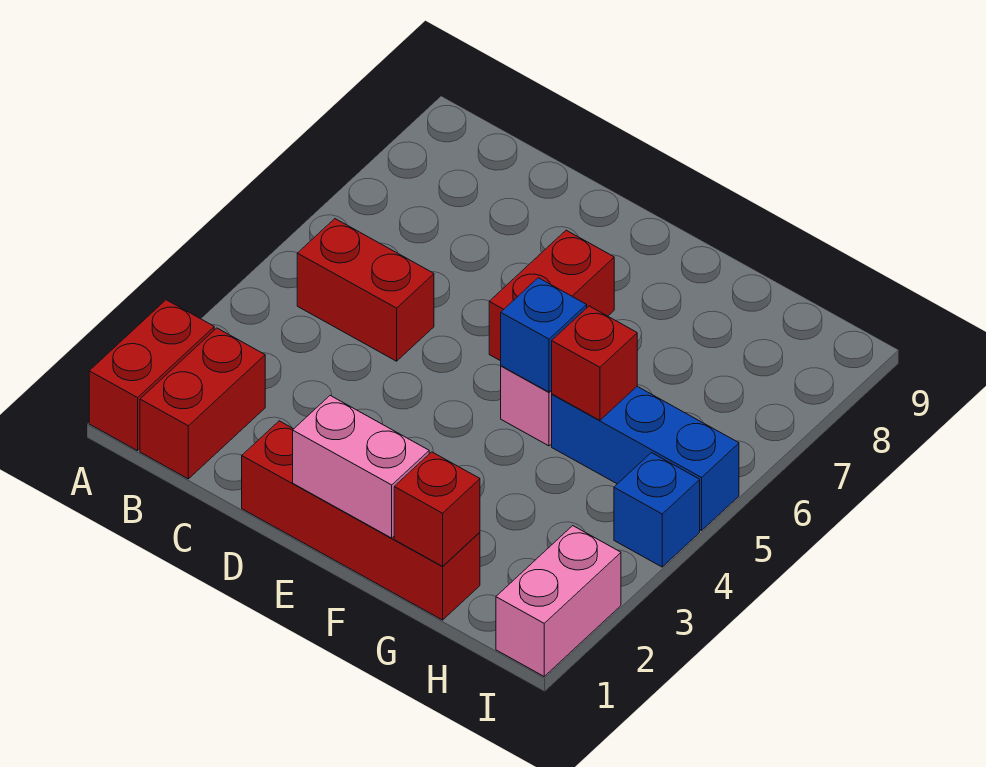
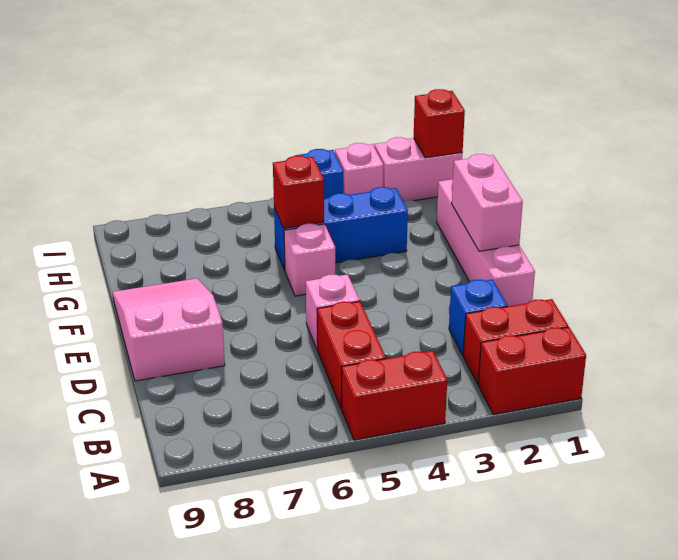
red 1x4 brick [242,421,480,620] -> pink 1x4 brick [437,179,535,307]
none -> pink 1x1 brick [306,274,360,350]
none -> pink 2x3 slope [113,278,225,381]
red 1x2 brick [489,230,614,361] -> red 1x2 brick moved to [342,351,447,440]
blue 1x1 brick [501,278,587,392] -> blue 1x1 brick moved to [449,279,507,355]
red 1x1 brick [394,452,480,566] -> red 1x1 brick moved to [414,89,465,158]
blue 1x3 brick [552,386,739,531] -> blue 1x3 brick turned to [274,187,408,270]
none -> pink 1x1 brick [335,143,384,195]

